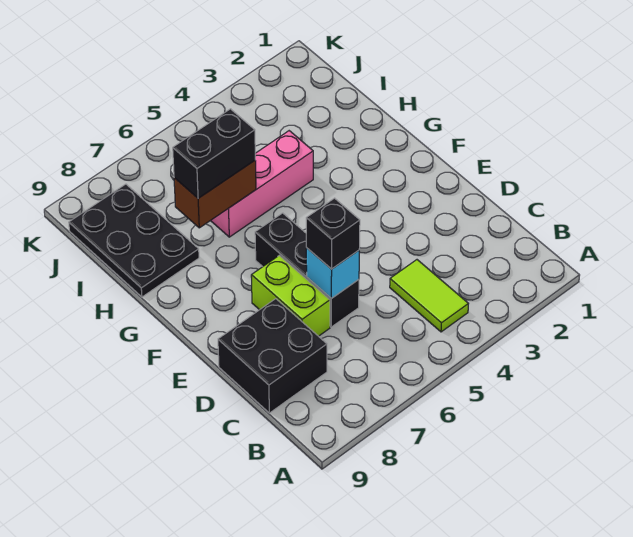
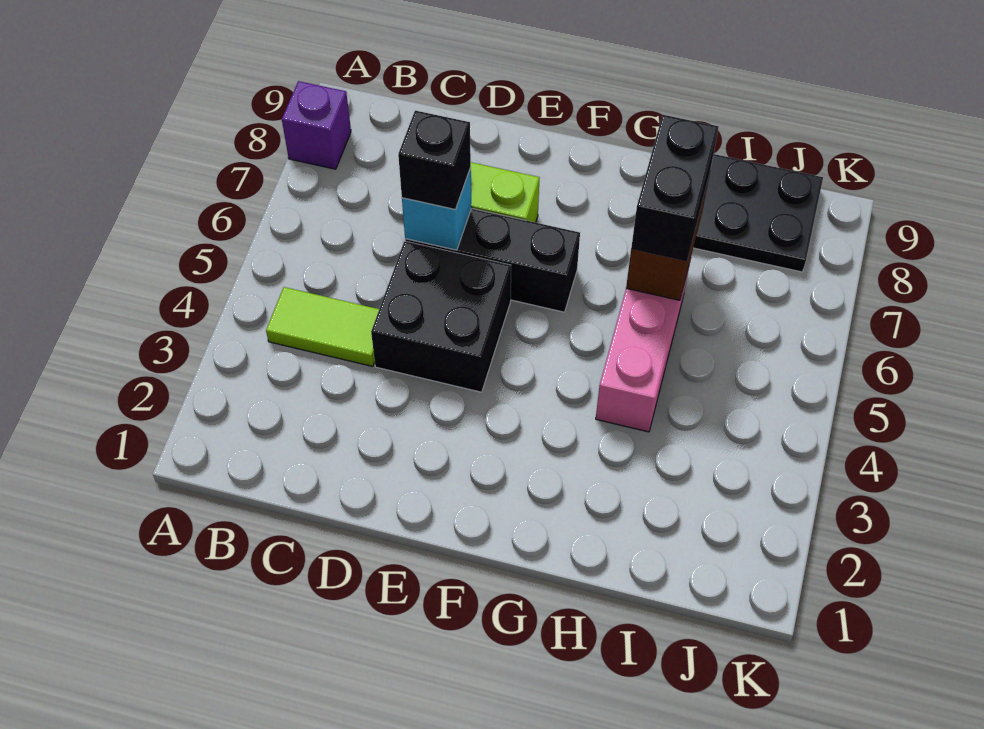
none -> purple 1x1 brick [282,81,351,169]
black 2x2 brick [218,299,327,413] -> black 2x2 brick moved to [371,241,511,392]

